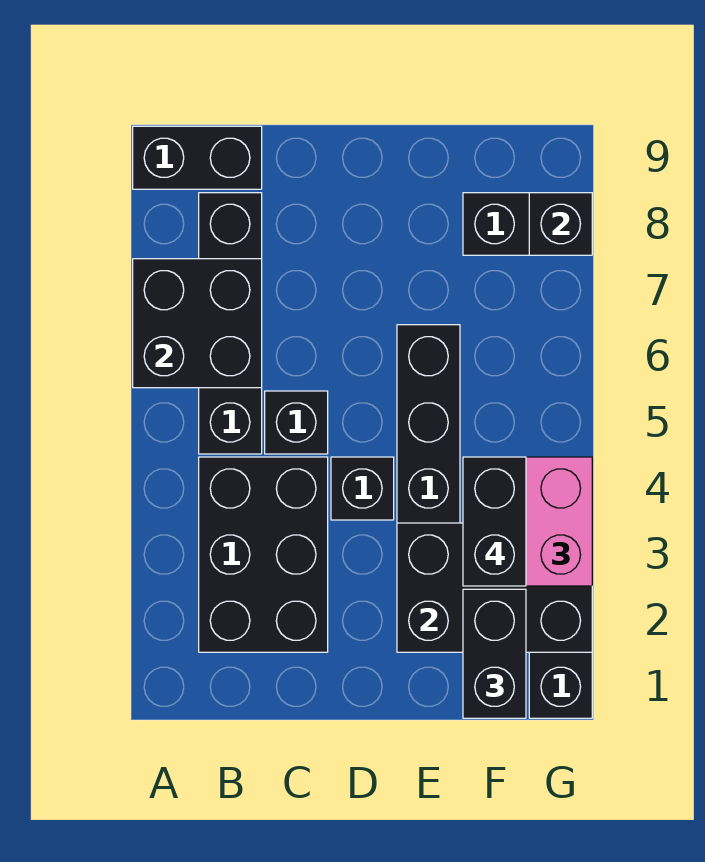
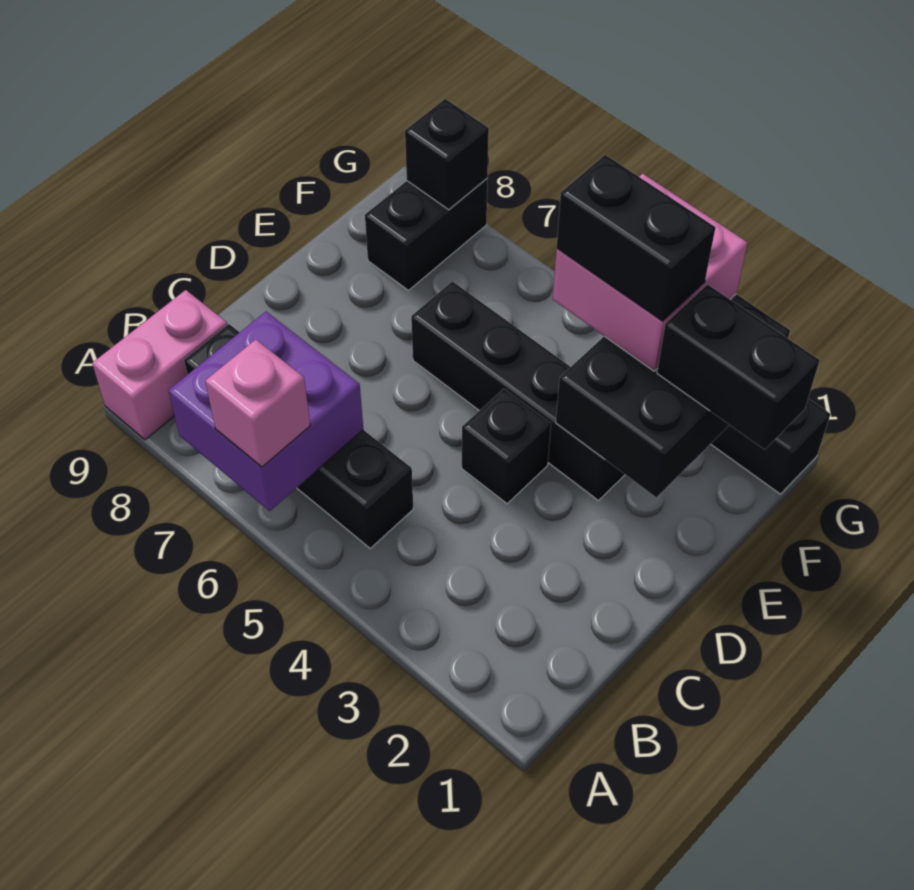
black 2x2 brick [133,259,262,388] -> purple 2x2 brick [168,312,363,511]
none -> pink 1x1 brick [205,340,310,467]
black 1x2 brick [133,126,262,189] -> pink 1x2 brick [92,290,227,440]
black 2x3 brick [199,457,328,652] -> none
black 1x1 brick [265,391,328,454] -> none

